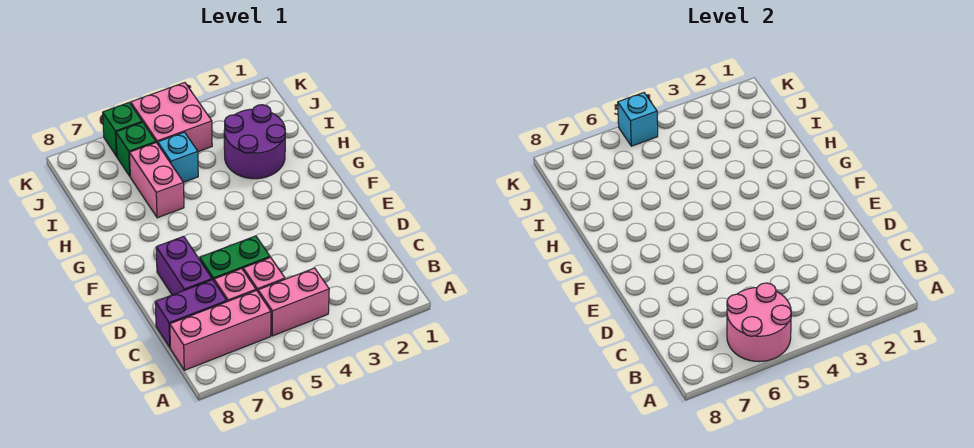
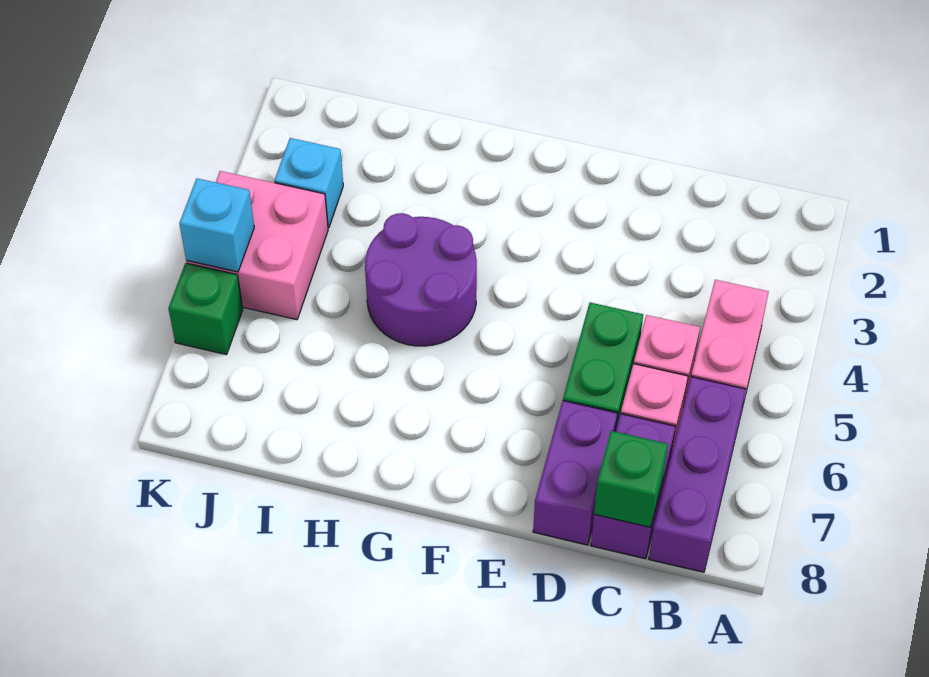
pink 2x2 round brick [727,283,791,362] -> none
pink 1x3 brick [170,291,271,370] -> purple 1x3 brick [649,377,746,572]
purple 1x2 brick [156,236,212,295] -> purple 1x2 brick turned to [533,401,617,545]
purple 2x2 round brick [224,105,285,179] -> purple 2x2 round brick moved to [365,213,477,346]
pink 1x2 brick [130,143,184,218] -> none
cyan 1x1 brick [158,132,198,182] -> cyan 1x1 brick moved to [274,138,343,228]
green 1x1 brick [116,122,156,176] -> green 1x1 brick moved to [594,431,668,527]

